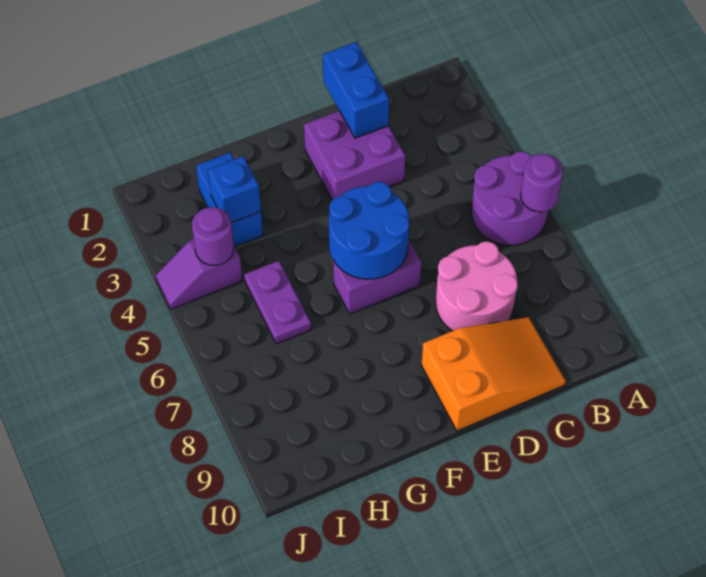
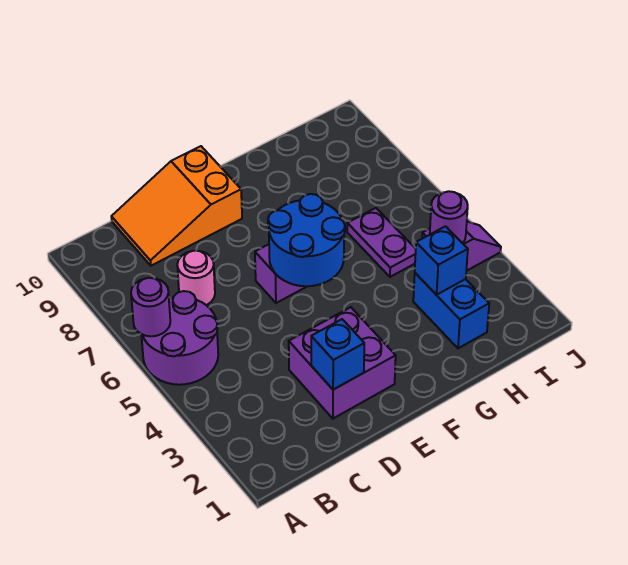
pink 2x2 round brick [436,241,518,331] -> pink 1x1 round brick [177,251,215,305]
blue 1x2 brick [323,42,389,138] -> blue 1x1 brick [311,319,364,390]

